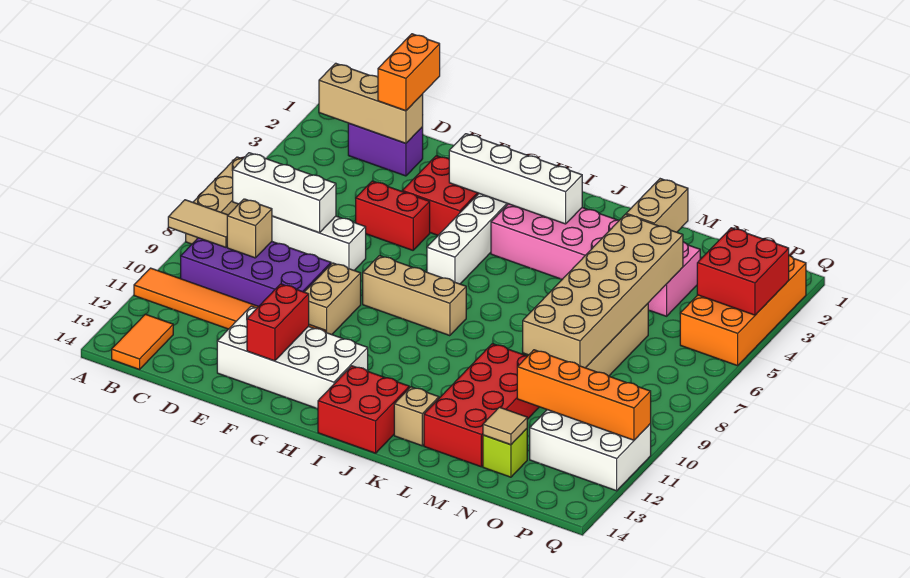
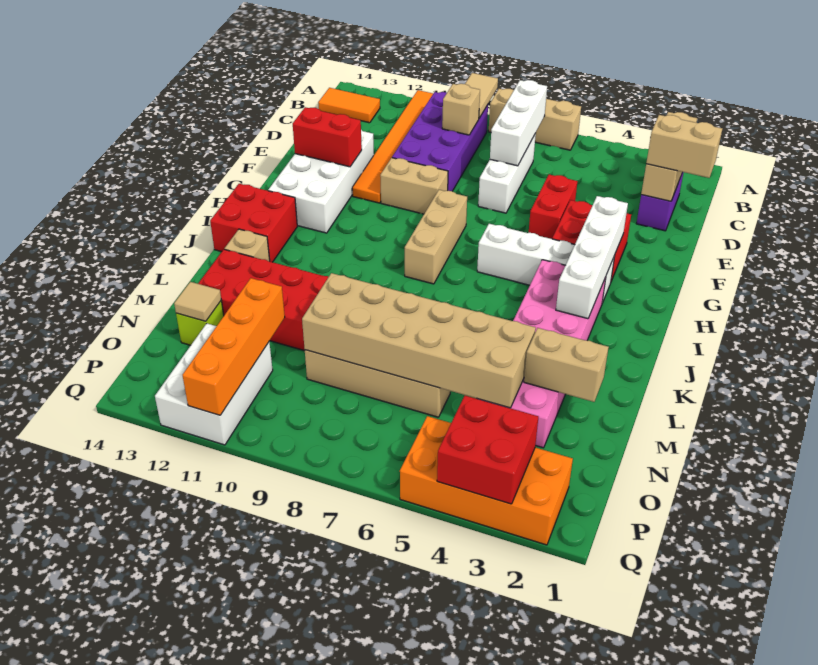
orange 1x2 brick [378,34,440,111] -> tan 1x2 brick [646,115,722,178]

